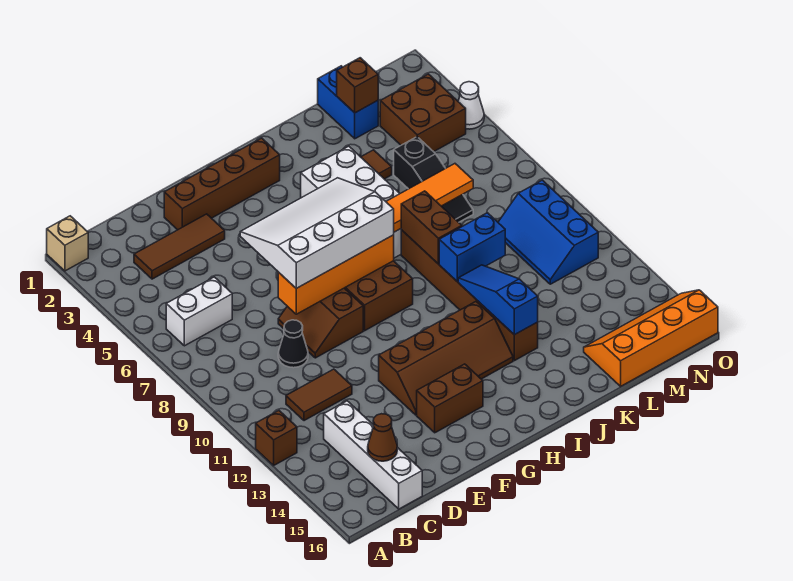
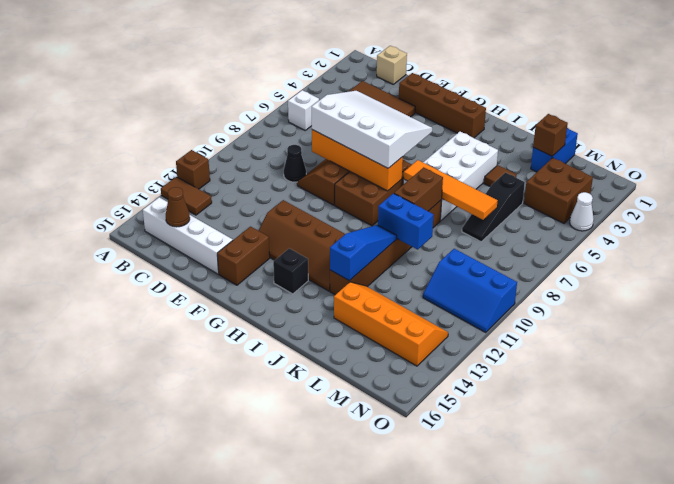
tan 1x1 brick [47,216,88,271] -> tan 1x1 brick moved to [377,46,407,84]
white 1x2 brick [166,277,232,346] -> white 1x1 brick [288,90,319,130]
brown 1x2 tile [286,369,352,421] -> brown 1x2 tile moved to [161,177,212,215]
white 1x4 brick [324,401,422,509] -> white 1x4 brick turned to [143,197,233,274]
brown 1x2 brick [417,364,483,433] -> brown 1x2 brick turned to [217,227,270,285]
none -> black 1x1 brick [273,248,308,294]
orange 2x4 slope [584,290,718,386] -> orange 2x4 slope moved to [334,282,448,366]
blue 2x3 slope [498,180,598,284] -> blue 2x3 slope turned to [423,249,517,333]

